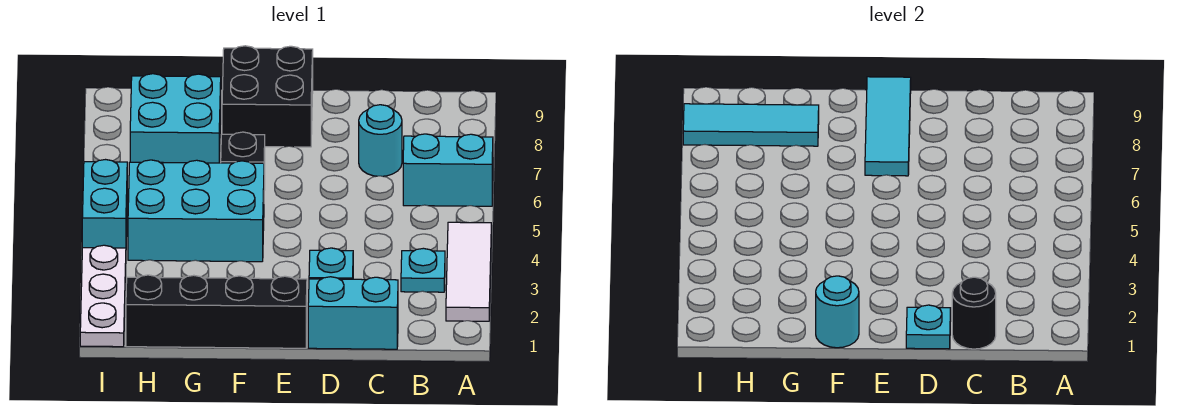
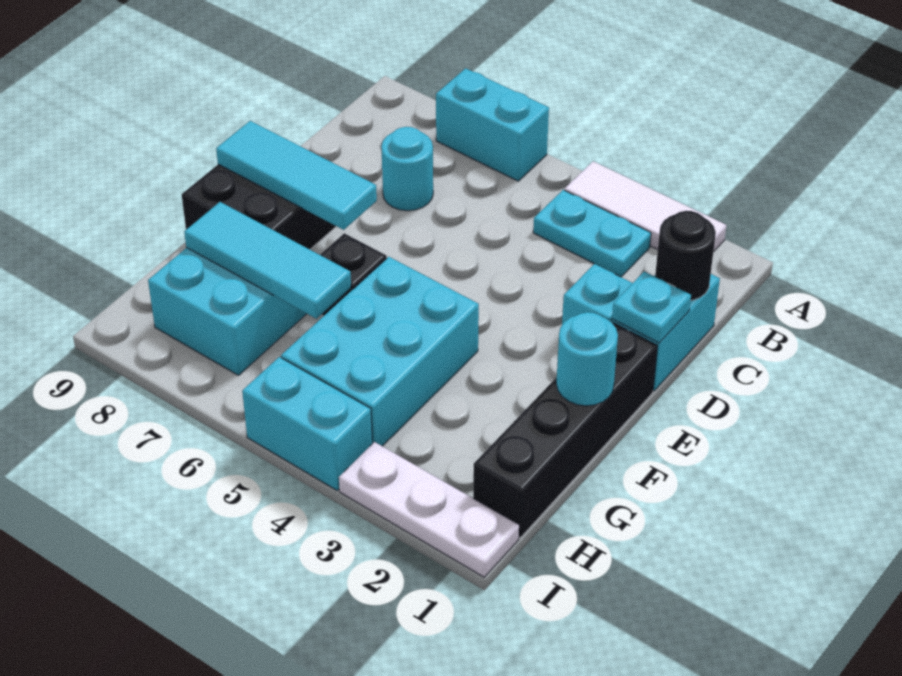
cyan 1x2 brick [403,134,493,206] -> cyan 1x2 brick turned to [436,68,549,181]
cyan 1x1 plate [401,248,445,292] -> cyan 1x2 plate [533,190,651,277]
cyan 1x3 tile [683,104,819,146] -> cyan 1x3 tile turned to [184,202,351,319]

